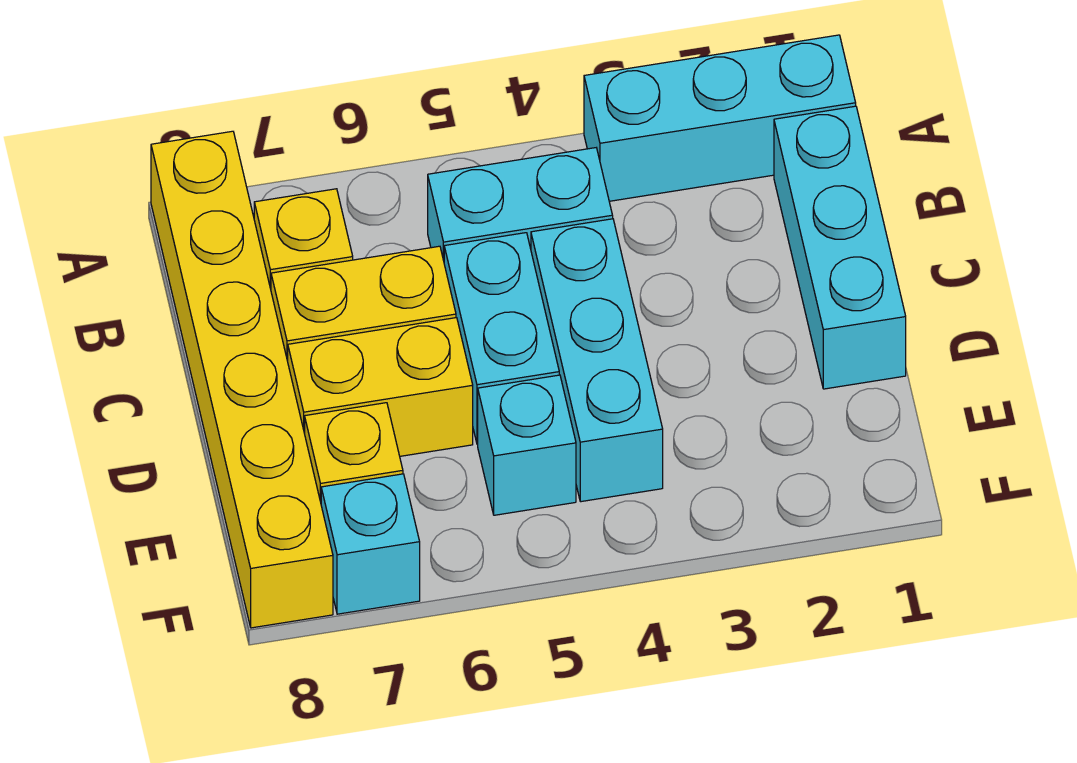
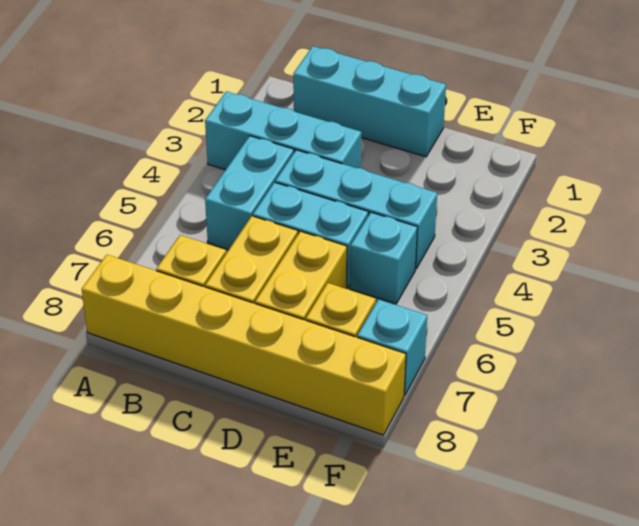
cyan 1x3 brick [584,35,856,201] -> cyan 1x3 brick turned to [205,91,361,170]

